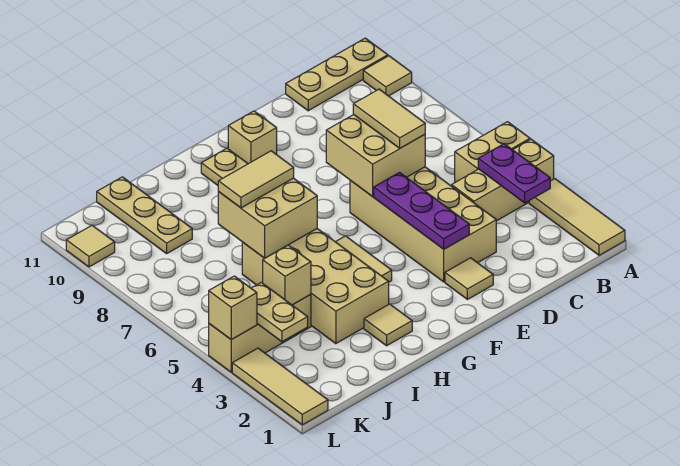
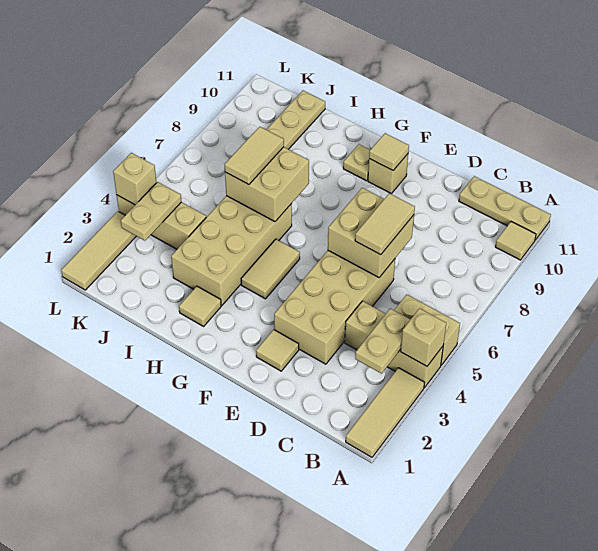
purple 1x2 plate [478,144,550,203] -> tan 1x2 plate [355,309,411,374]
purple 1x3 plate [374,173,469,249] -> none
tan 1x2 tile [218,151,294,208] -> tan 1x2 tile turned to [225,127,284,185]
tan 1x1 brick [263,245,311,305] -> tan 1x1 brick moved to [401,308,446,366]
tan 1x1 tile [66,225,115,267] -> tan 1x1 tile moved to [369,133,409,170]

